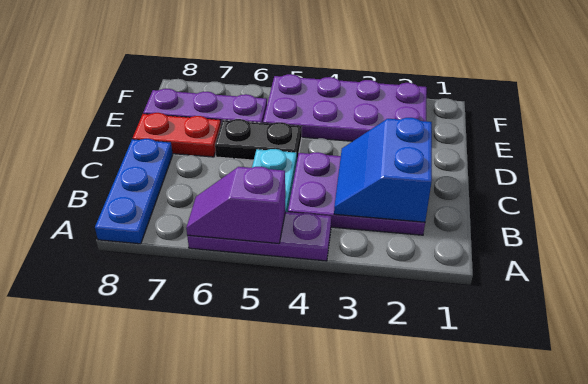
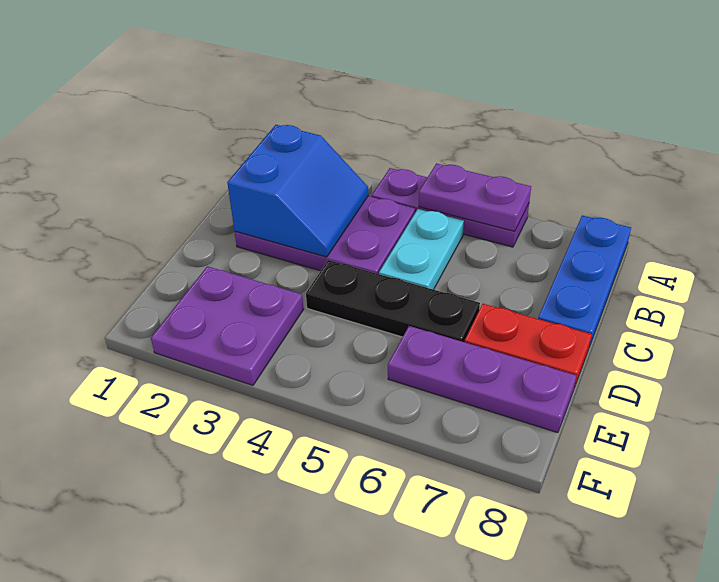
purple 1x2 slope [186,167,285,243] -> purple 1x2 plate [419,163,531,231]
black 1x2 plate [215,119,302,160] -> black 1x3 plate [306,260,480,342]
purple 2x4 plate [263,74,427,141] -> purple 2x2 plate [151,266,304,385]

